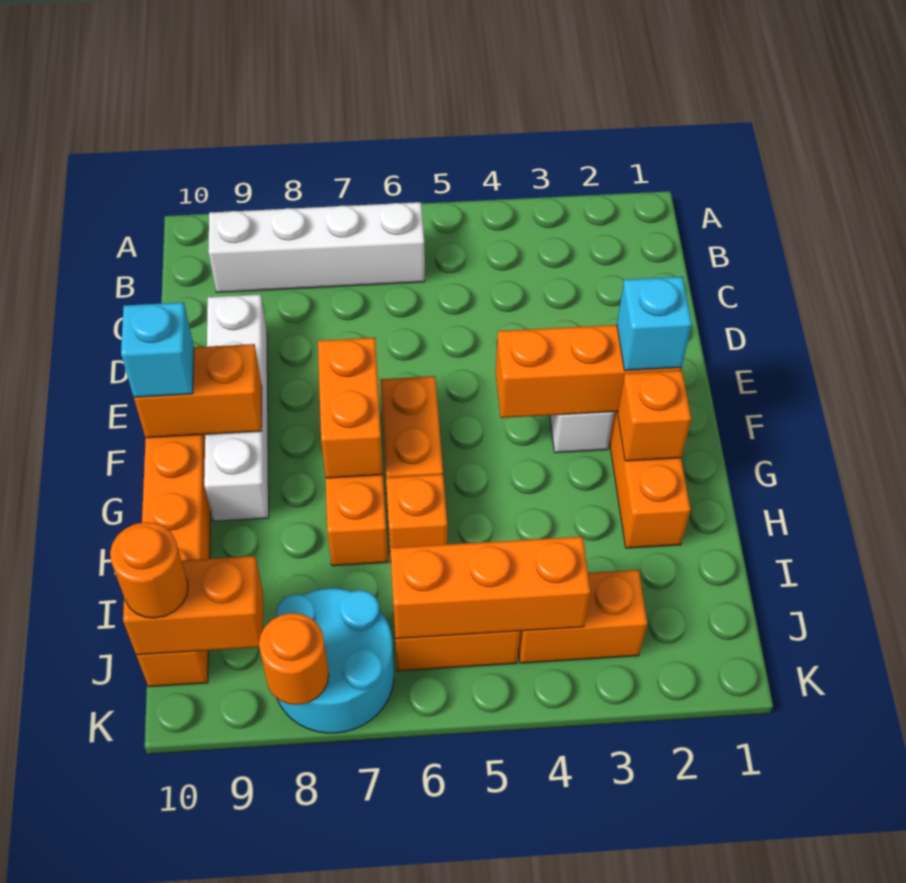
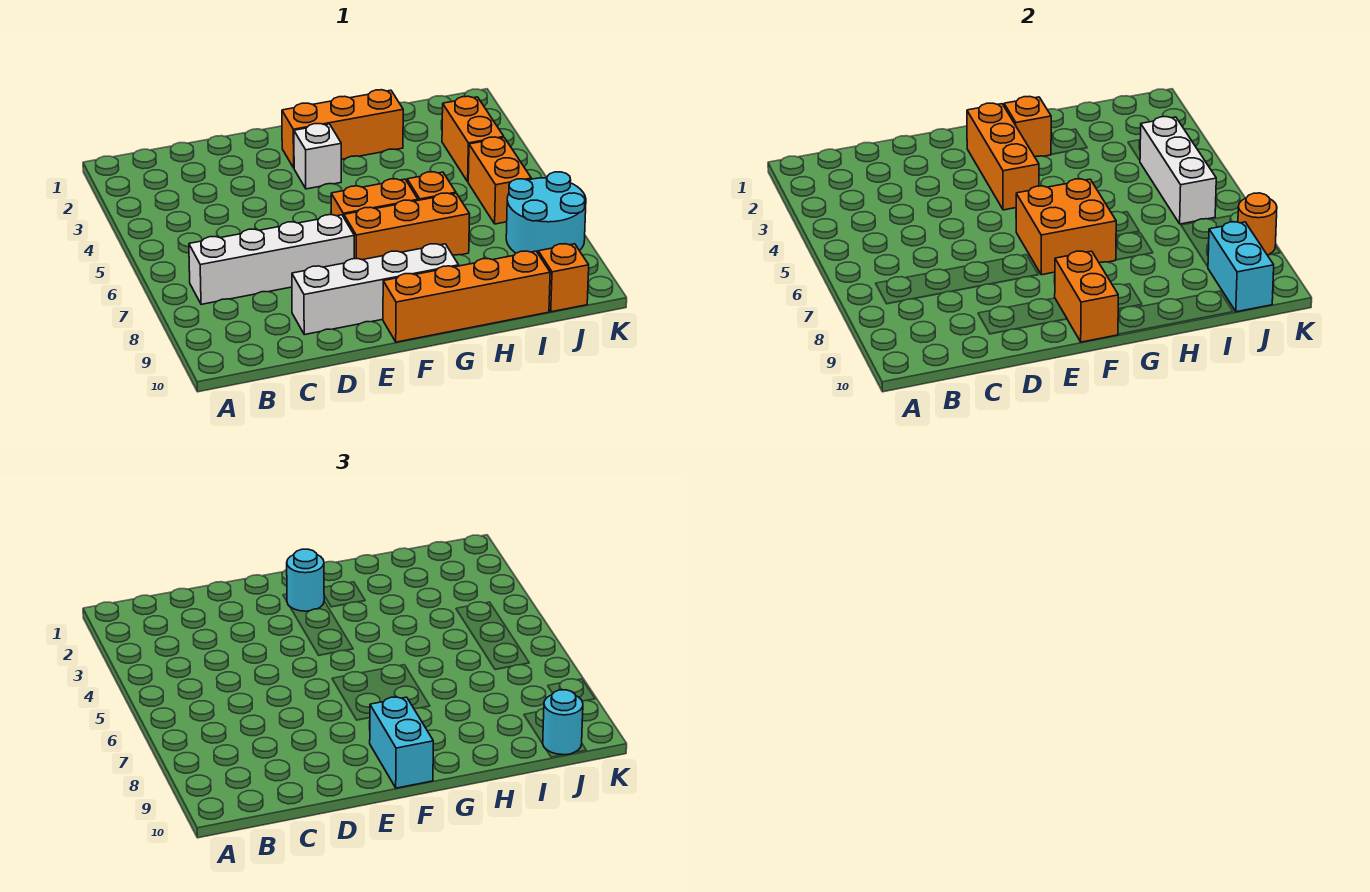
white 1x4 brick [208,202,425,293] -> white 1x4 brick turned to [189,215,354,304]
cyan 1x1 brick [617,277,692,371] -> cyan 1x1 round brick [287,549,324,611]
orange 1x2 brick [318,338,383,478] -> orange 2x2 brick [1016,179,1116,275]
cyan 1x1 brick [121,302,194,397] -> cyan 1x2 brick [370,697,433,788]
orange 1x3 brick [390,537,590,639] -> white 1x3 brick [1140,117,1216,224]
orange 1x2 brick [123,556,263,655] -> cyan 1x2 brick [1208,222,1274,312]
orange 1x1 round brick [110,522,188,618] -> cyan 1x1 round brick [543,690,583,755]

